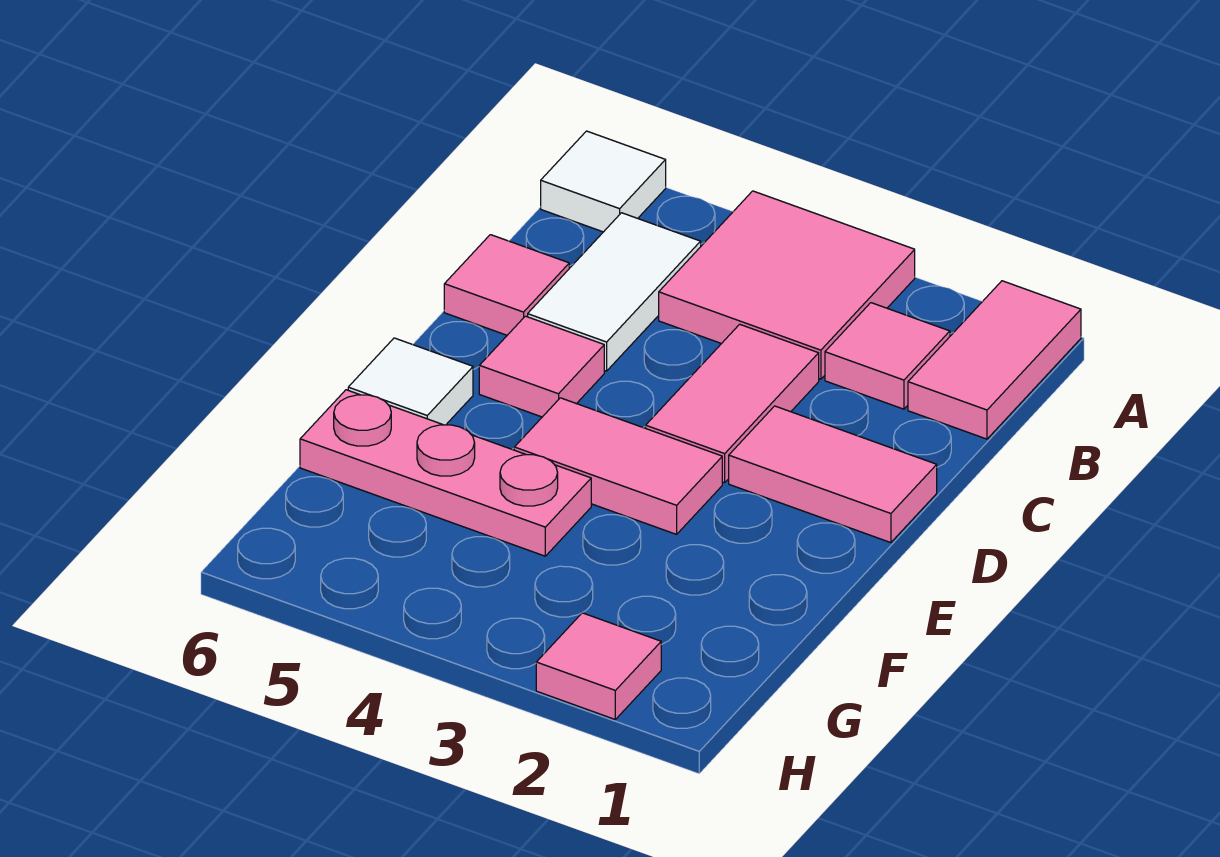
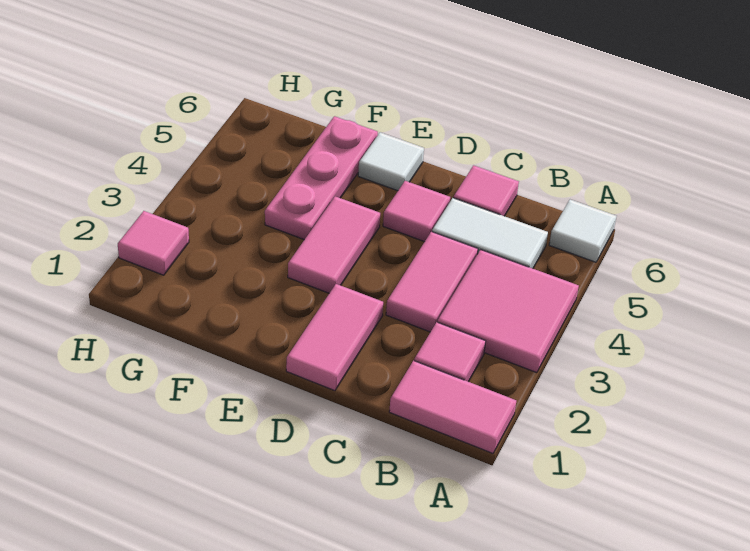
pink 1x2 tile [646,324,819,483] -> pink 1x2 tile turned to [386,232,478,332]

